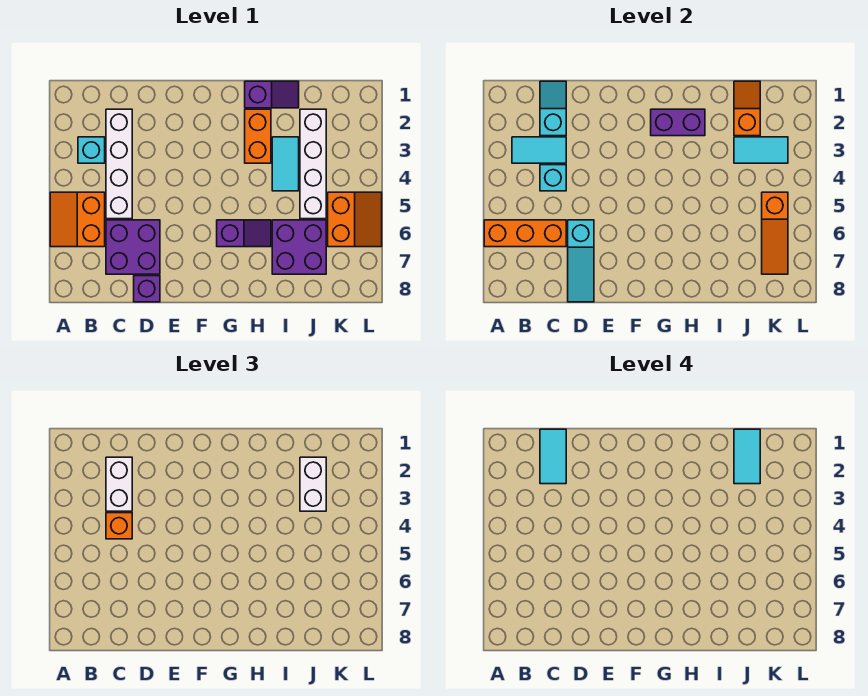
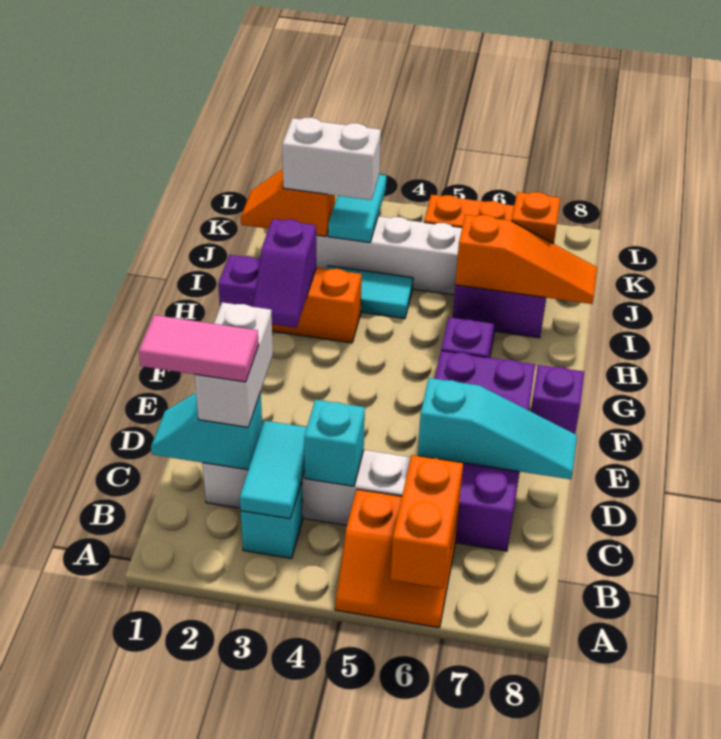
orange 1x3 brick [484,220,566,247] -> orange 1x2 brick [391,455,463,588]
cyan 1x2 tile [540,429,566,484] -> pink 1x2 tile [139,315,259,382]
white 1x2 brick [106,457,132,511] -> white 1x2 brick turned to [194,302,273,427]
orange 1x1 brick [106,513,132,539] -> orange 1x1 brick moved to [512,192,560,244]
purple 2x2 brick [106,220,160,274] -> purple 2x4 brick [435,351,535,551]
purple 1x1 brick [134,276,160,302] -> purple 1x1 brick moved to [531,365,584,434]
purple 1x2 brick [651,109,705,136] -> purple 1x2 slope [253,219,317,328]
cyan 1x2 tile [734,429,760,484] -> none
orange 1x3 slope [762,192,788,274] -> orange 1x3 slope moved to [455,215,597,304]

